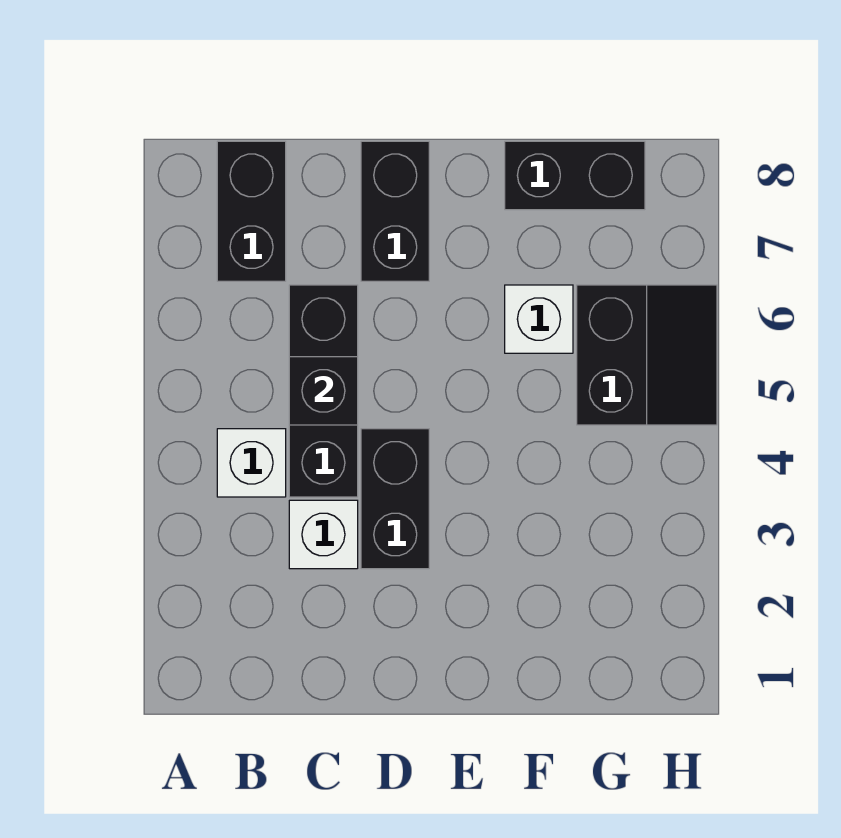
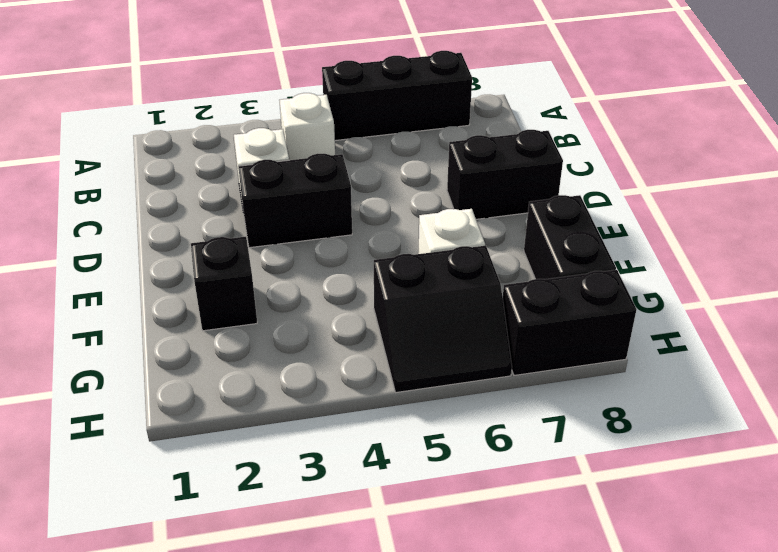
black 1x2 brick [217,141,286,281] -> black 1x2 brick moved to [503,270,636,375]
black 1x3 brick [289,285,358,497] -> black 1x3 brick moved to [322,51,472,141]
black 1x1 brick [289,357,358,425] -> black 1x1 brick moved to [191,237,257,331]

